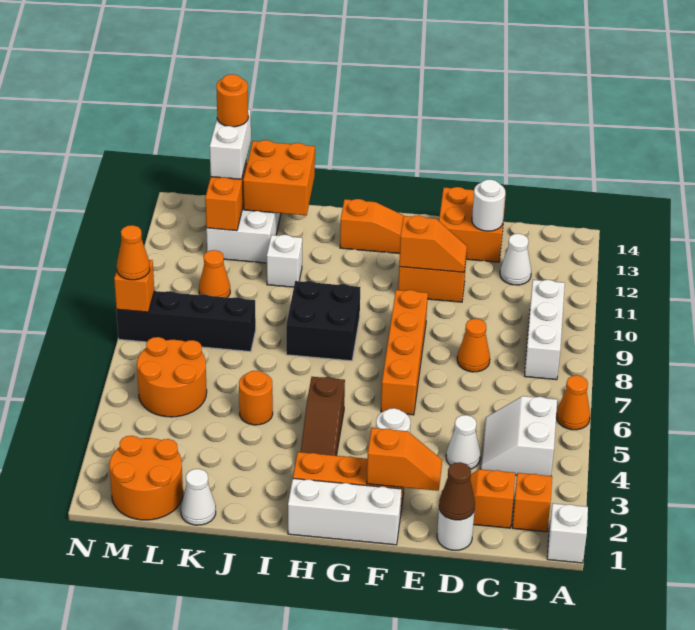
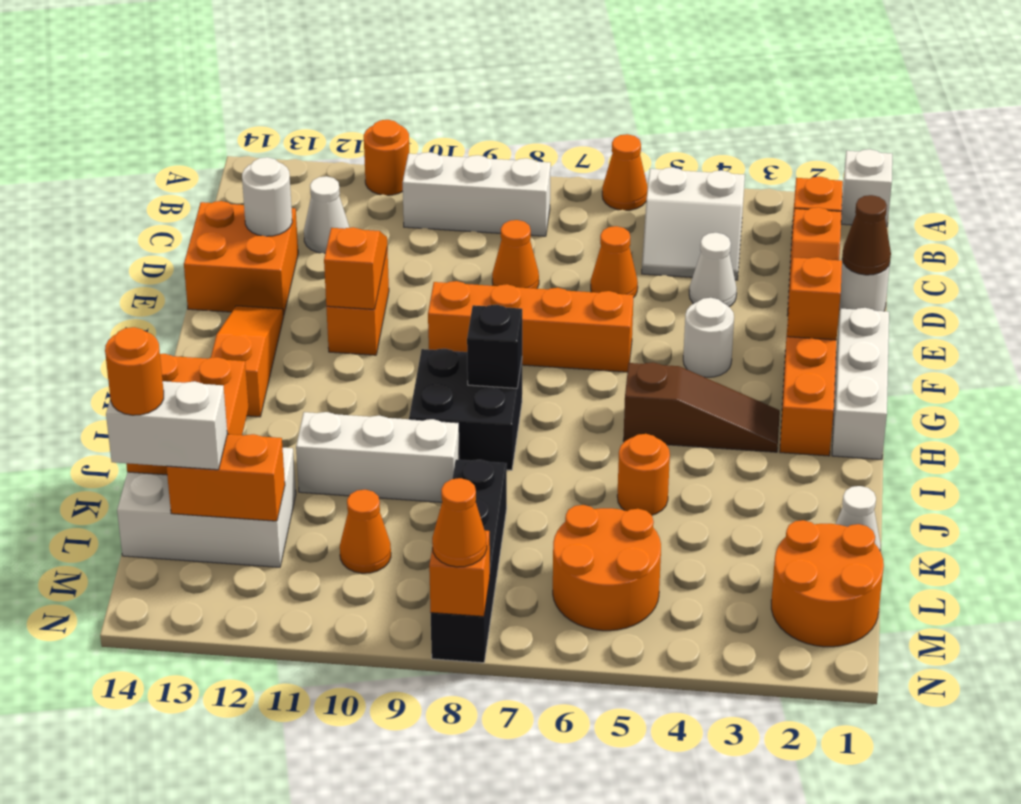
none -> orange 1x1 round brick [364,120,409,195]
none -> orange 1x1 cone [591,226,638,298]
none -> black 1x1 brick [467,305,522,388]
white 1x1 brick [267,235,302,287] -> white 1x3 brick [296,412,460,502]

